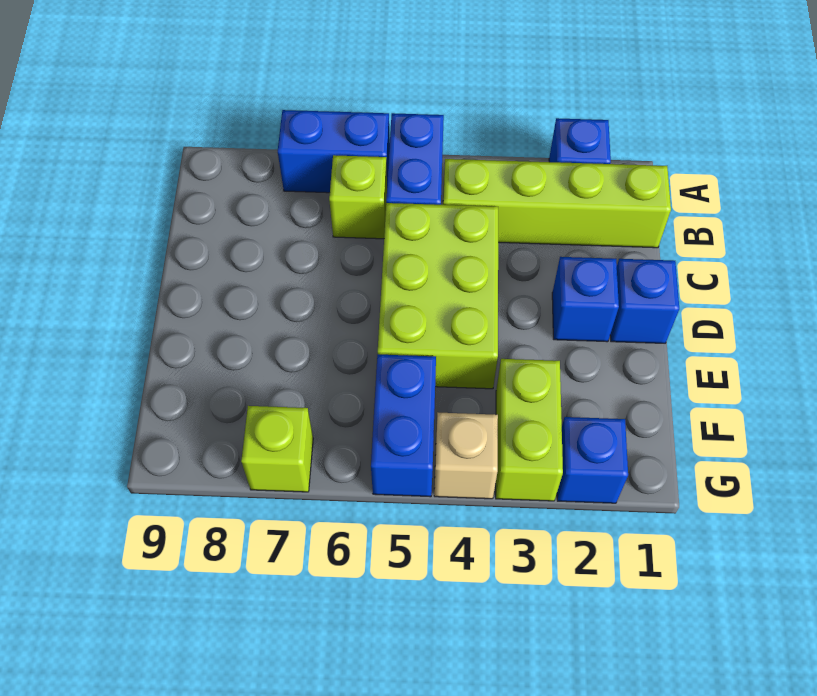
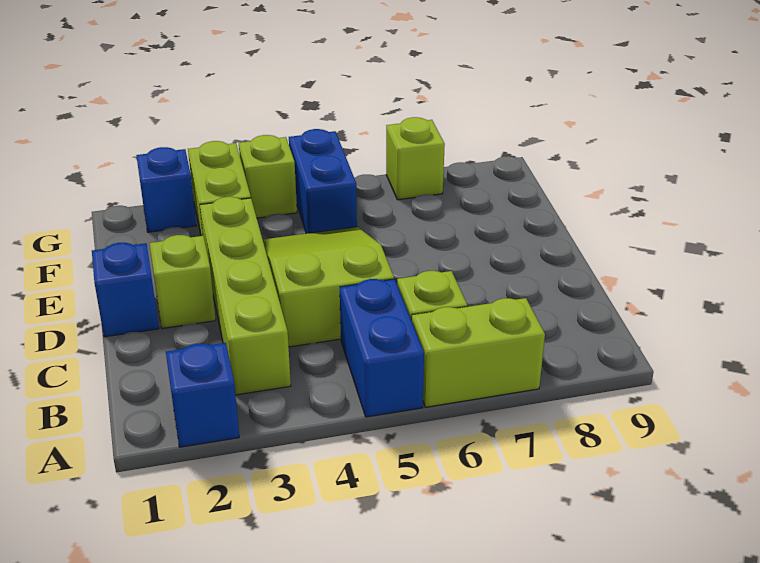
blue 1x2 brick [278,110,390,193] -> lime 1x2 brick [412,298,545,407]
lime 1x4 brick [443,159,671,248] -> lime 1x4 brick turned to [200,197,291,395]
lime 2x3 brick [378,203,498,389] -> lime 2x3 slope [263,227,394,347]
blue 1x1 brick [552,257,619,342] -> lime 1x1 brick [150,235,216,328]
tan 1x1 brick [434,413,498,499] -> lime 1x1 brick [239,135,297,218]

